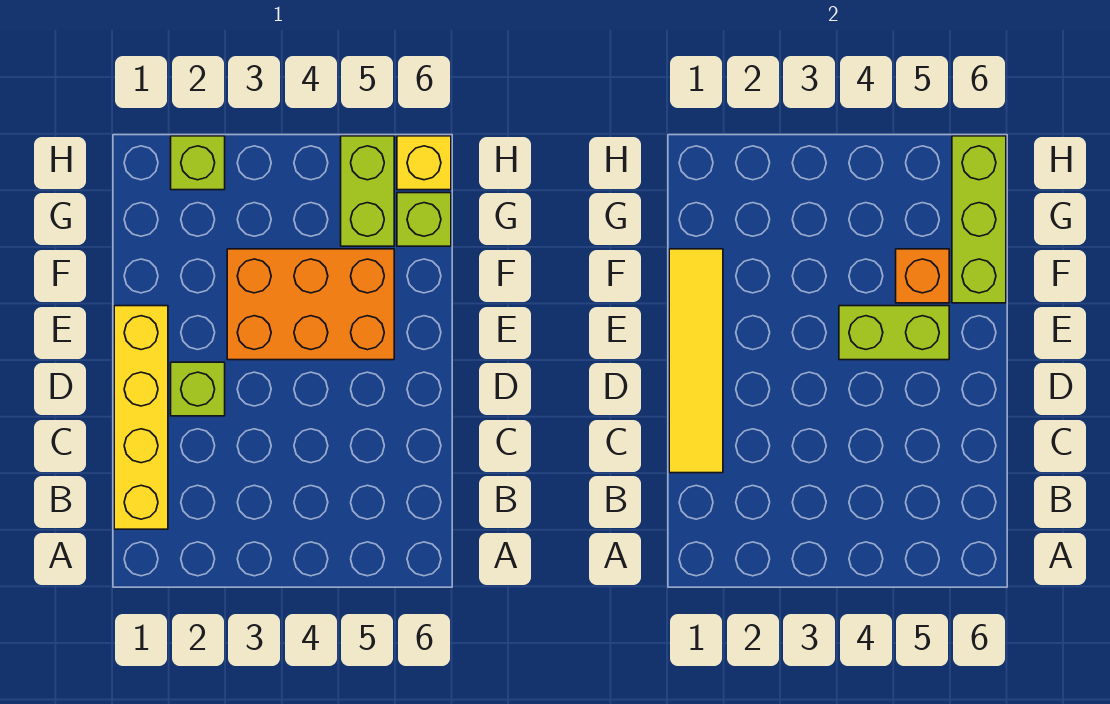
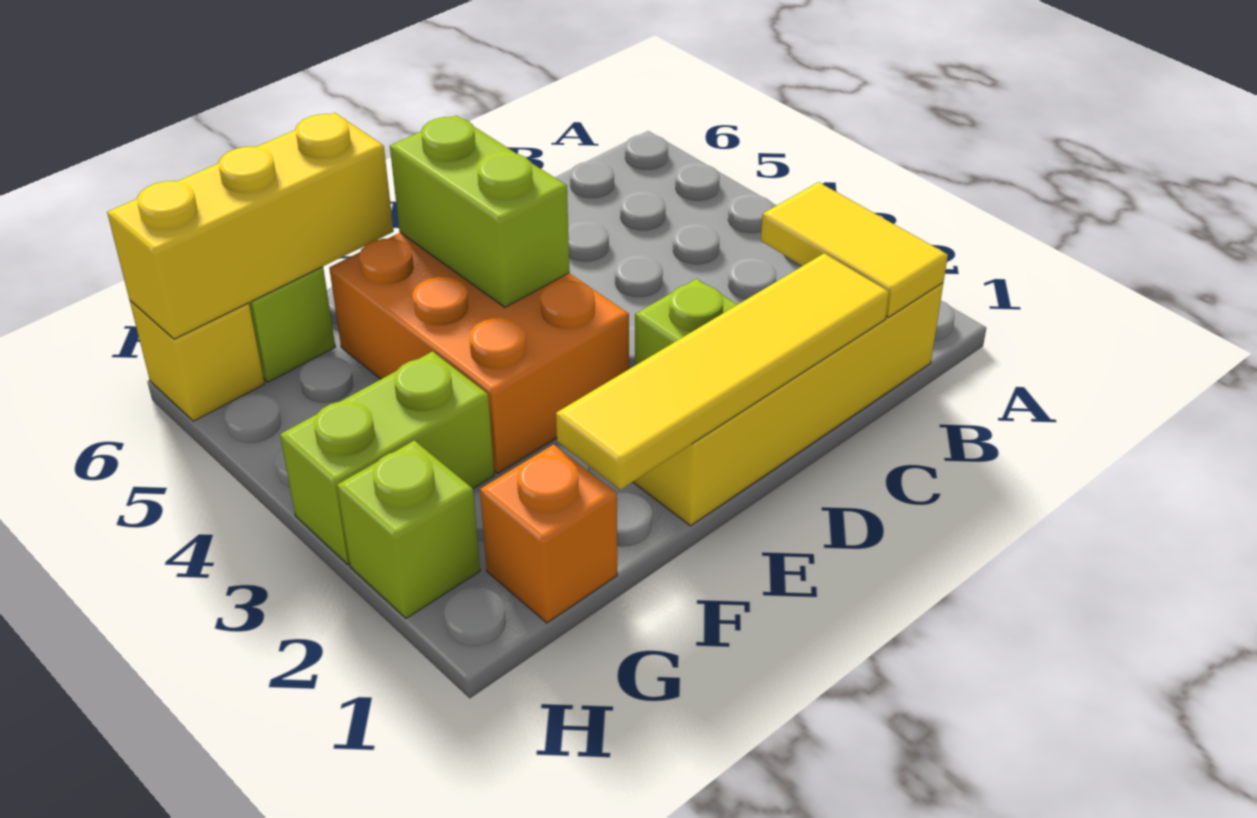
none -> yellow 1x2 tile [761,182,948,317]
orange 1x1 brick [896,249,949,303] -> orange 1x1 brick moved to [480,445,617,623]
lime 1x3 brick [952,136,1006,303] -> yellow 1x3 brick [107,113,394,339]
lime 1x2 brick [341,136,394,246] -> lime 1x2 brick moved to [280,352,494,564]

